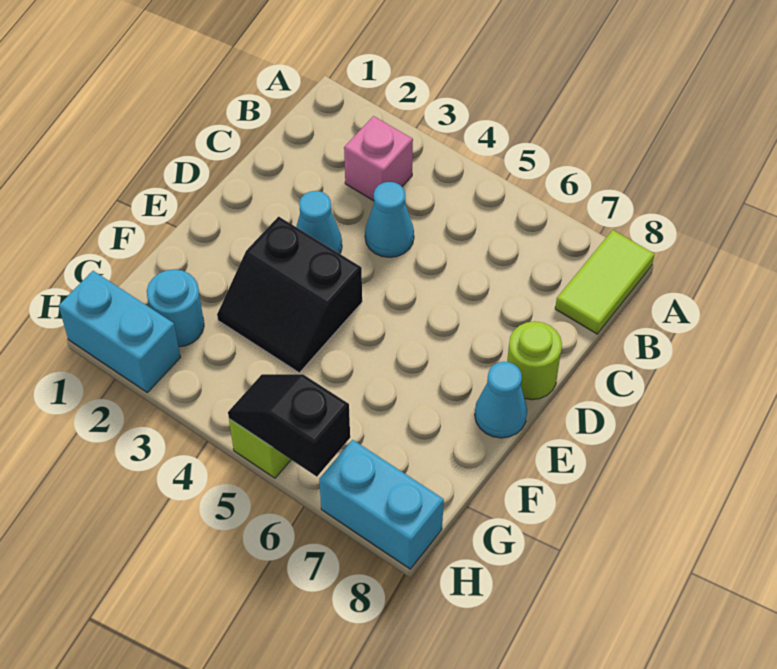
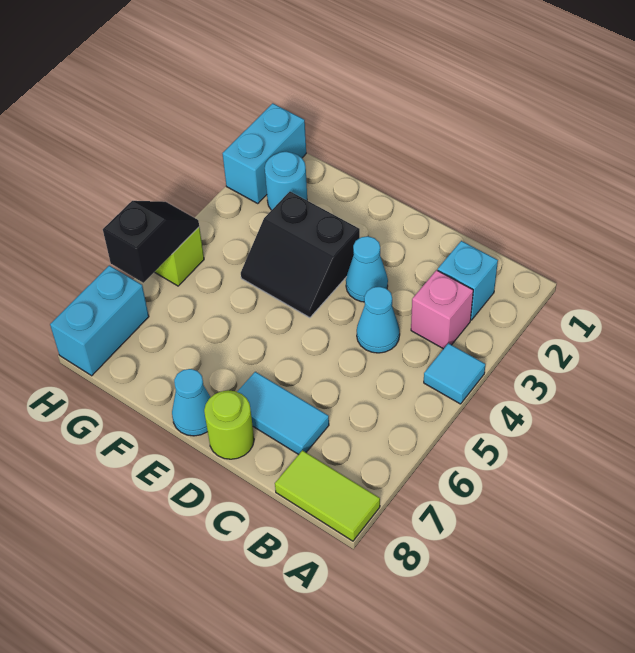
none -> cyan 1x1 tile [424,343,485,404]
none -> cyan 1x1 brick [438,241,498,320]
none -> cyan 1x2 tile [237,372,329,455]
black 2x2 slope [217,217,362,373] -> black 2x2 slope turned to [241,192,360,318]

